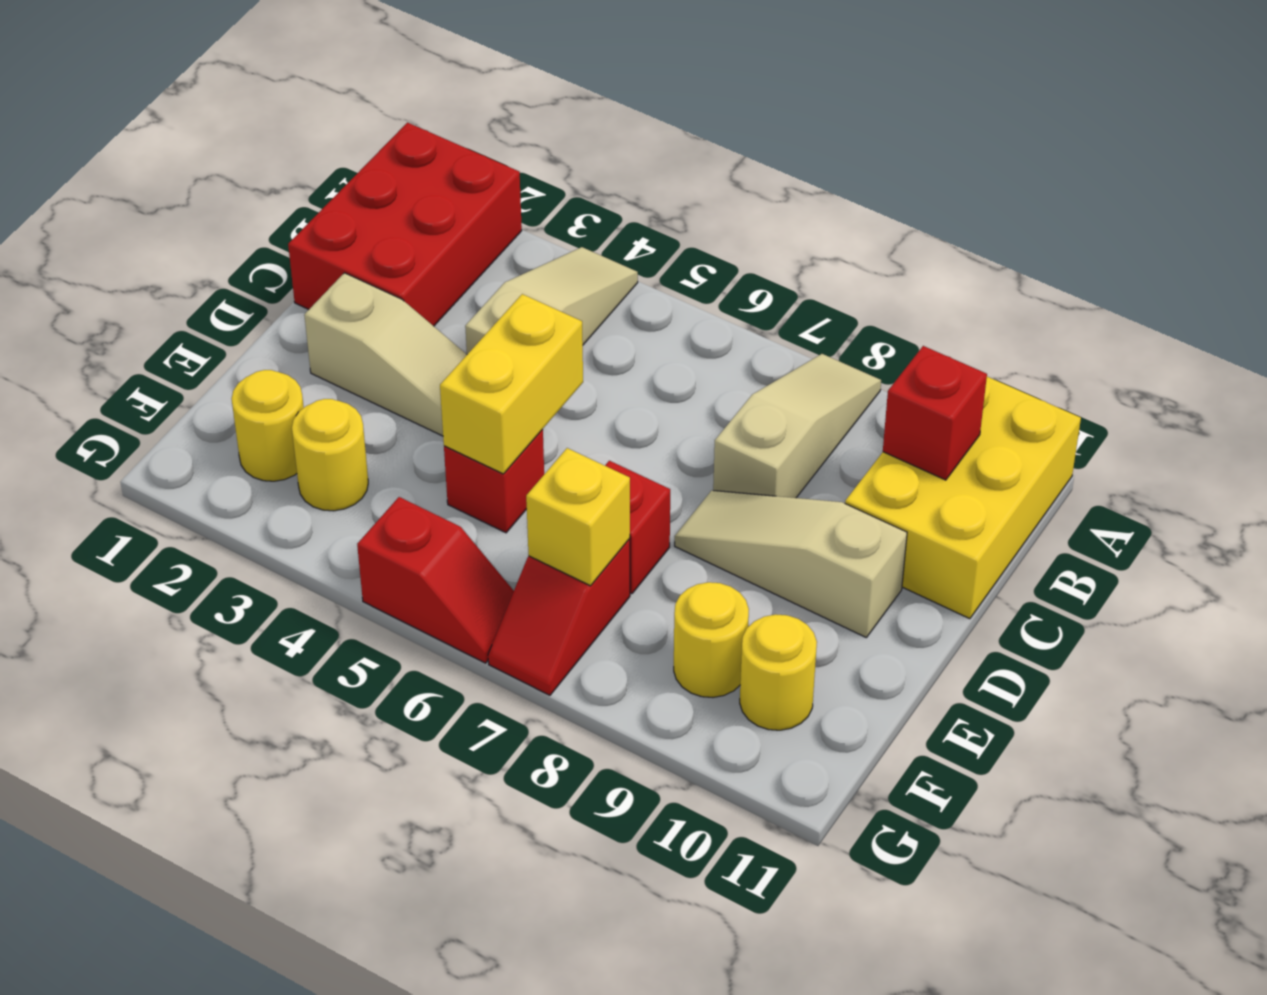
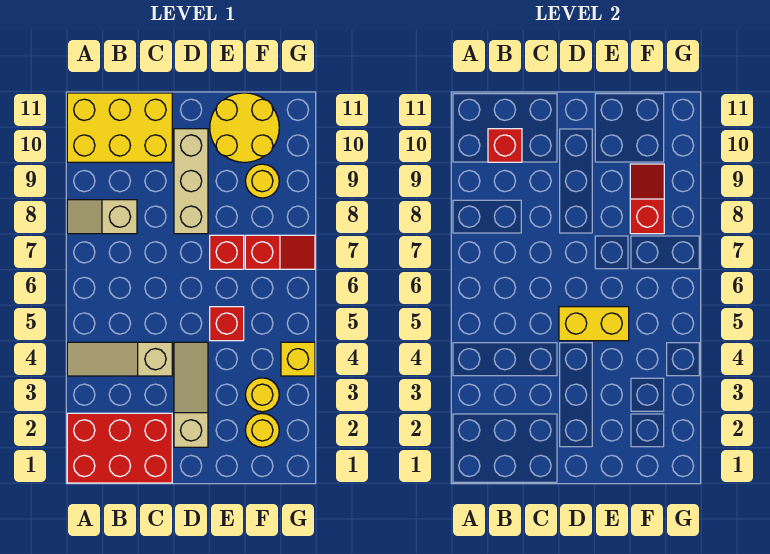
tan 1x3 slope [713,354,881,498] -> tan 1x2 slope [67,200,137,234]
tan 1x3 slope [675,490,907,637] -> tan 1x3 brick [174,129,208,234]
yellow 1x1 brick [526,448,630,586] -> yellow 1x1 brick moved to [281,342,315,376]
yellow 1x1 round brick [740,614,817,730] -> yellow 2x2 round brick [210,93,279,162]
red 1x2 slope [357,497,514,663] -> red 1x2 slope moved to [630,164,664,234]

